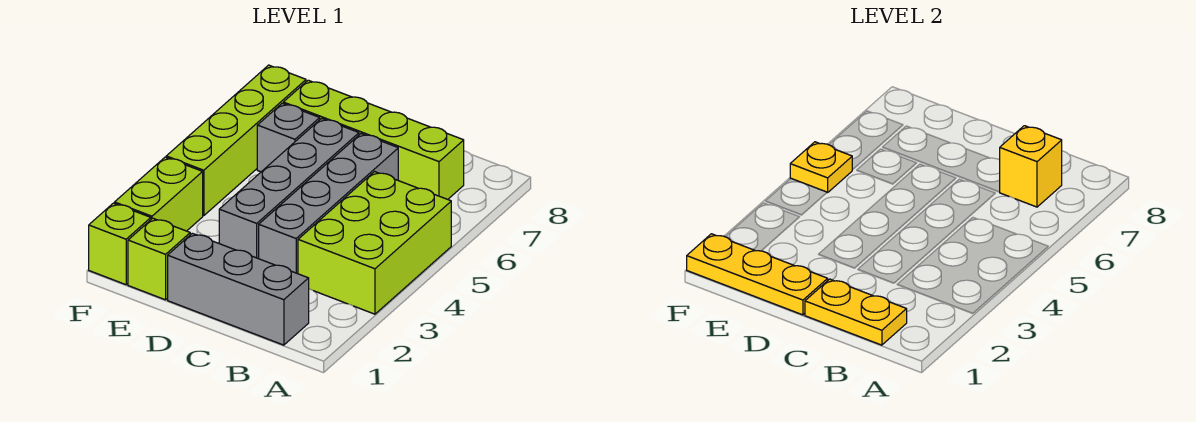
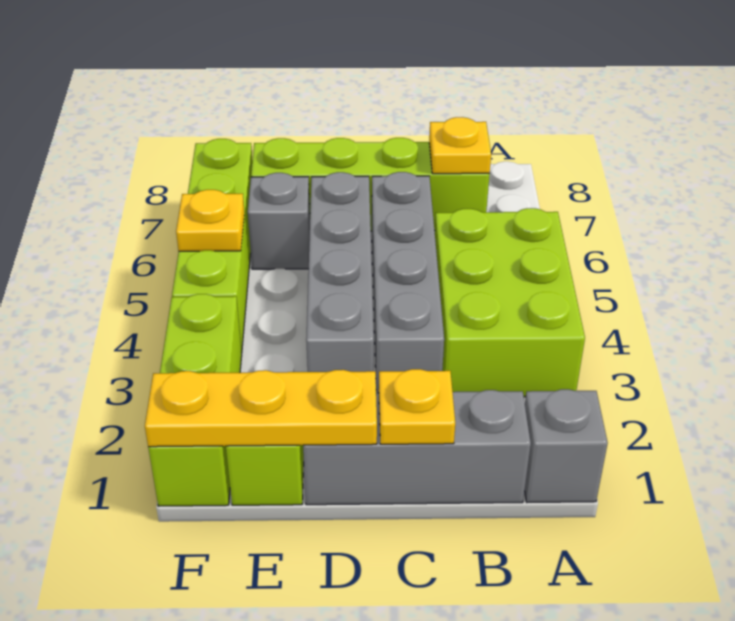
none -> grey 1x1 brick [525,389,608,502]
yellow 1x2 plate [805,279,907,345] -> yellow 1x1 plate [379,369,455,444]
yellow 1x1 brick [1000,126,1062,207] -> yellow 1x1 plate [429,117,491,174]

